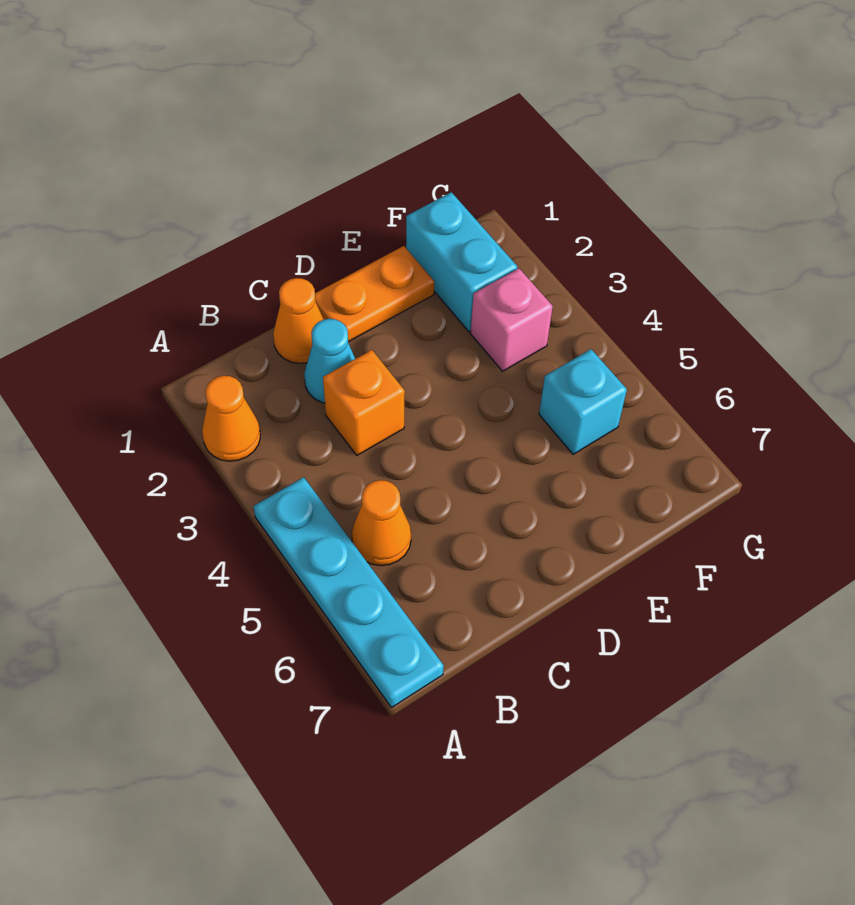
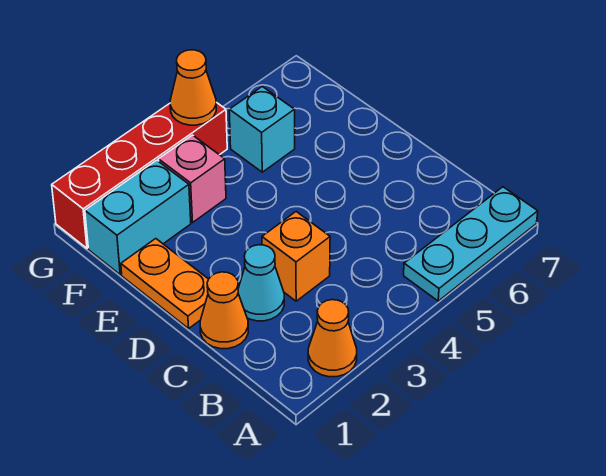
cyan 1x4 plate [254,477,444,708] -> cyan 1x3 plate [404,187,538,301]
orange 1x1 cone [352,480,411,566] -> orange 1x1 cone moved to [170,50,216,125]
none -> red 1x4 brick [52,102,227,248]

